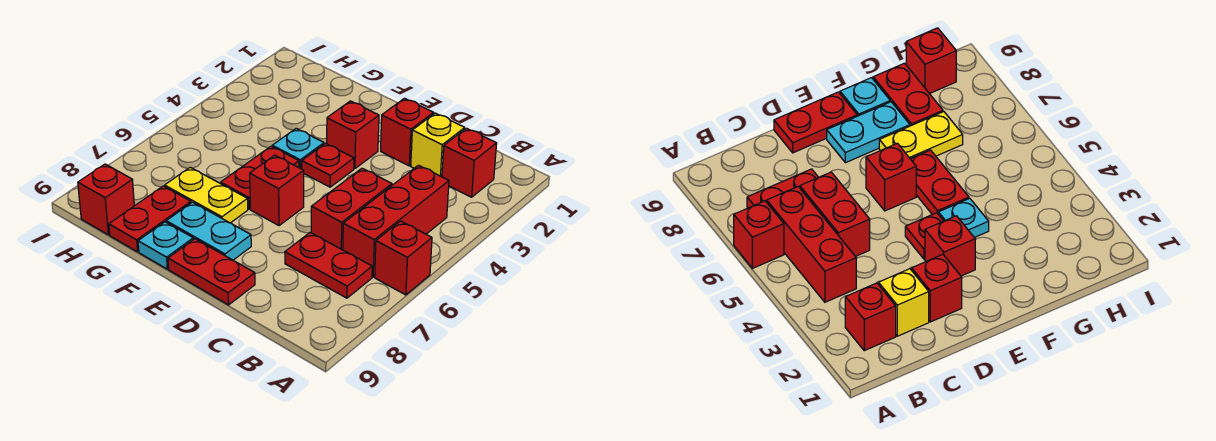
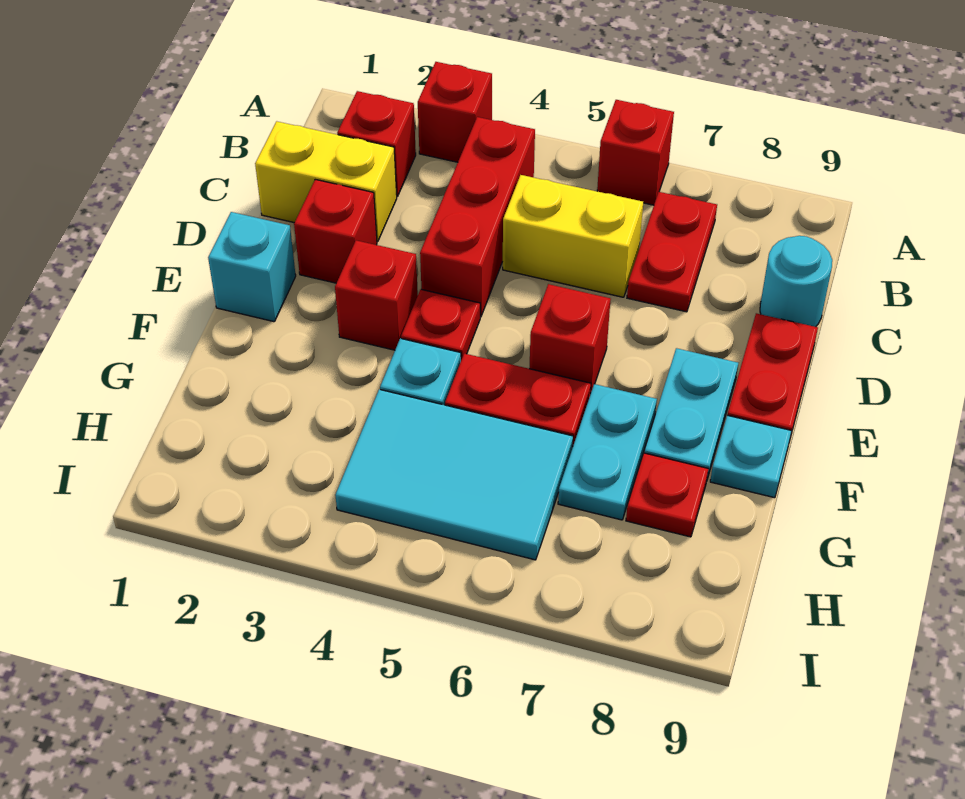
red 1x3 brick [343,165,449,277] -> red 1x3 brick turned to [420,117,535,317]
yellow 1x1 brick [411,113,465,177] -> yellow 1x2 brick [255,121,397,242]
red 1x2 brick [311,168,392,250] -> yellow 1x2 brick [503,175,643,297]
none -> cyan 1x1 round brick [760,236,832,327]
none -> cyan 1x1 brick [208,212,296,322]
yellow 1x2 plate [165,167,248,223] -> cyan 1x2 plate [558,384,657,520]
none -> cyan 2x3 tile [335,389,573,560]
red 1x2 plate [109,186,191,252] -> red 1x1 plate [626,453,708,537]
red 1x1 brick [78,164,134,235] -> red 1x1 brick moved to [418,62,492,162]

